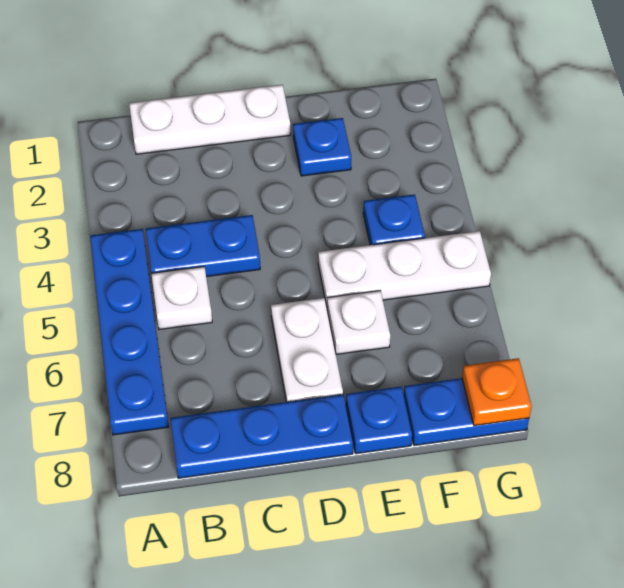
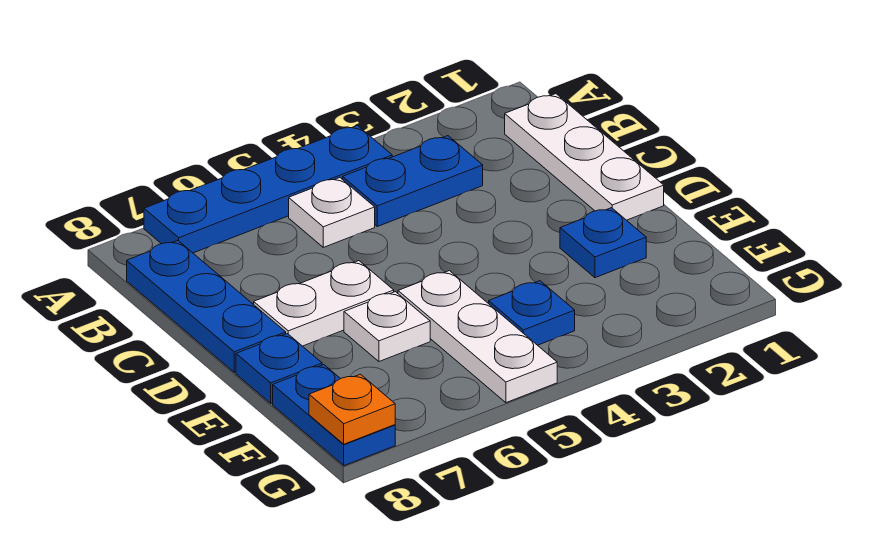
blue 1x2 plate [146,215,260,277] -> blue 1x2 plate turned to [343,136,483,226]

